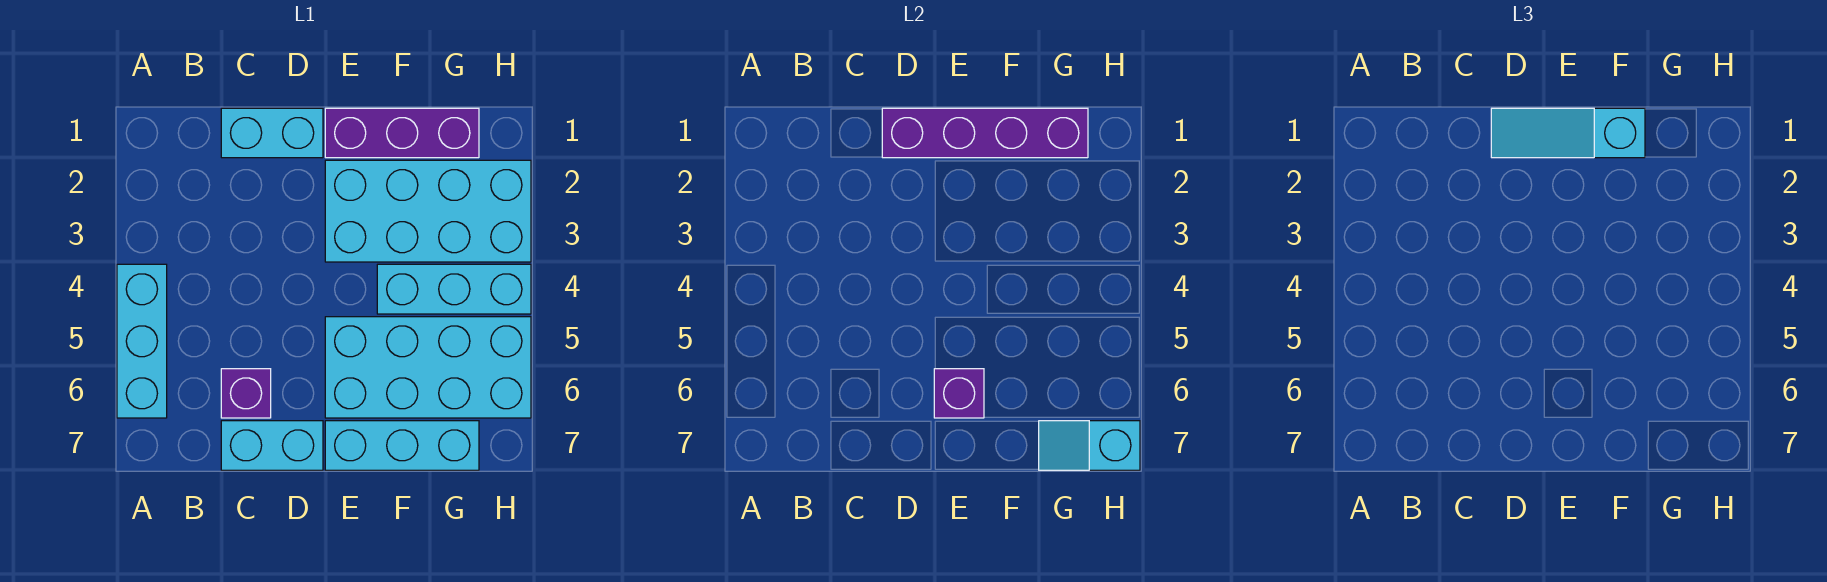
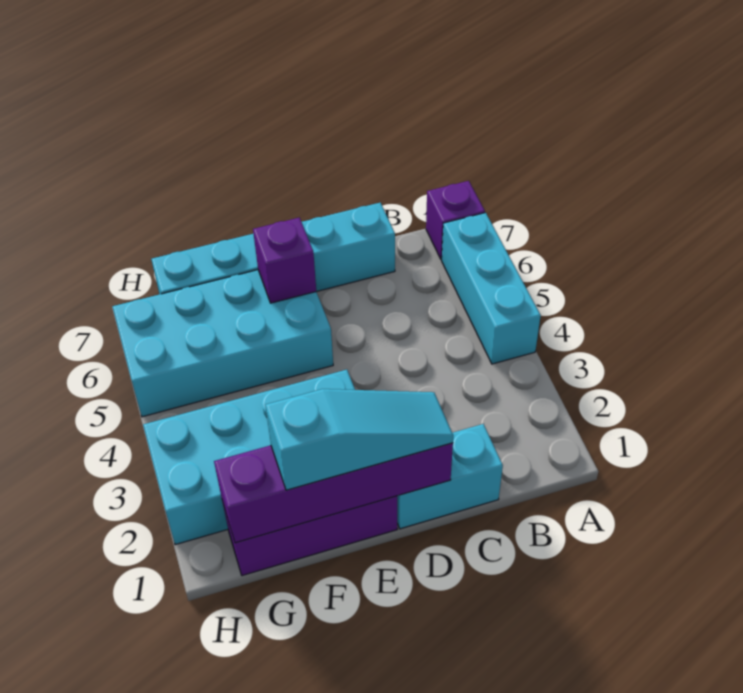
purple 1x1 brick [221,369,271,418] -> purple 1x1 brick moved to [426,181,485,260]
cyan 1x3 brick [377,264,531,314] -> none
cyan 1x2 slope [1039,421,1140,470] -> none

